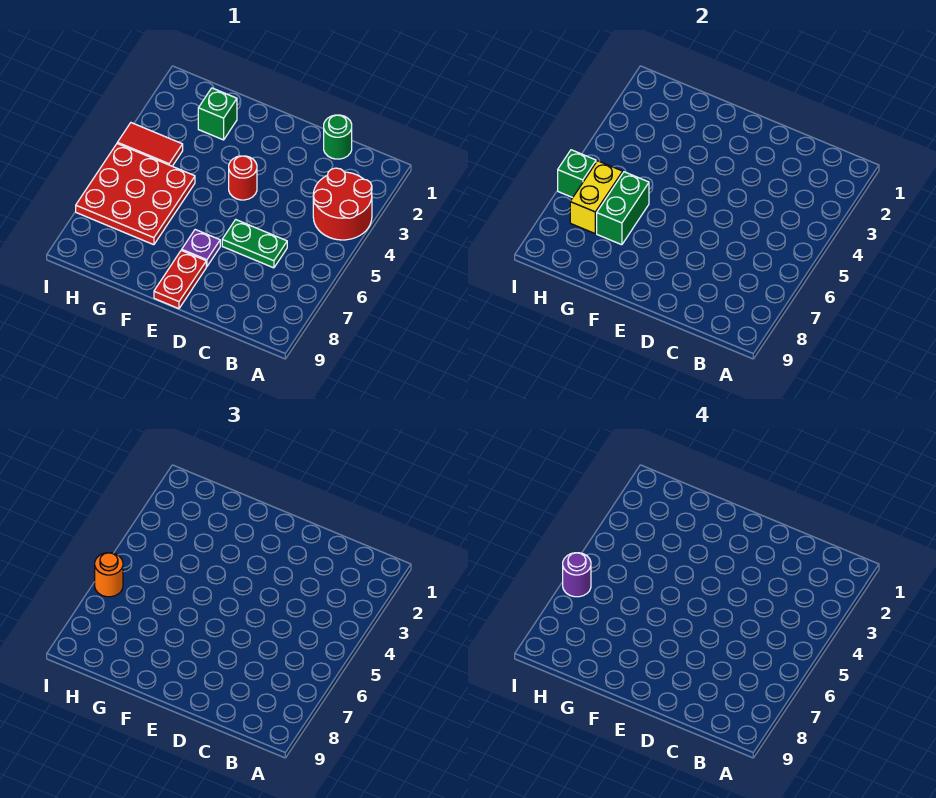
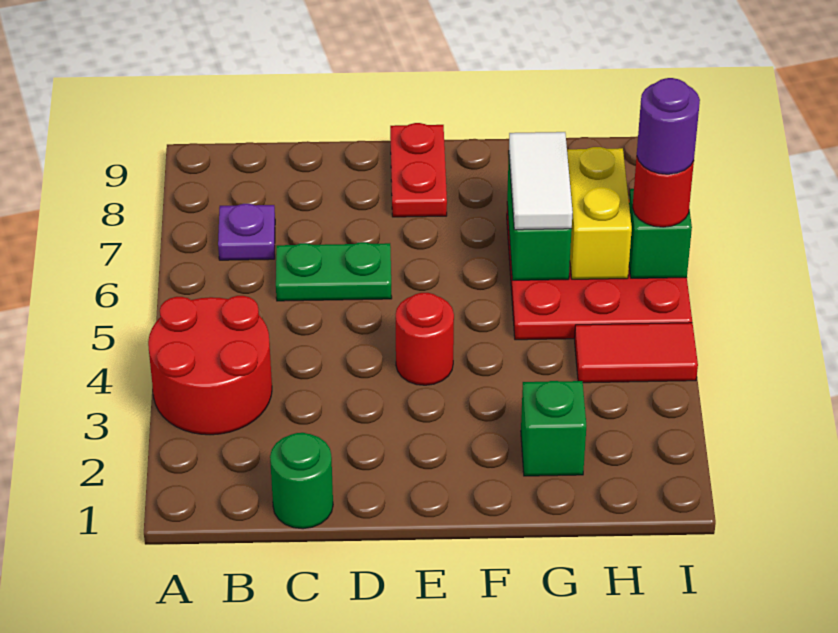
purple 1x1 plate [182,230,220,267] -> purple 1x1 plate moved to [218,204,275,260]
none -> white 1x2 tile [509,132,573,230]
orange 1x1 round brick [95,553,123,597] -> red 1x1 round brick [632,156,694,227]

